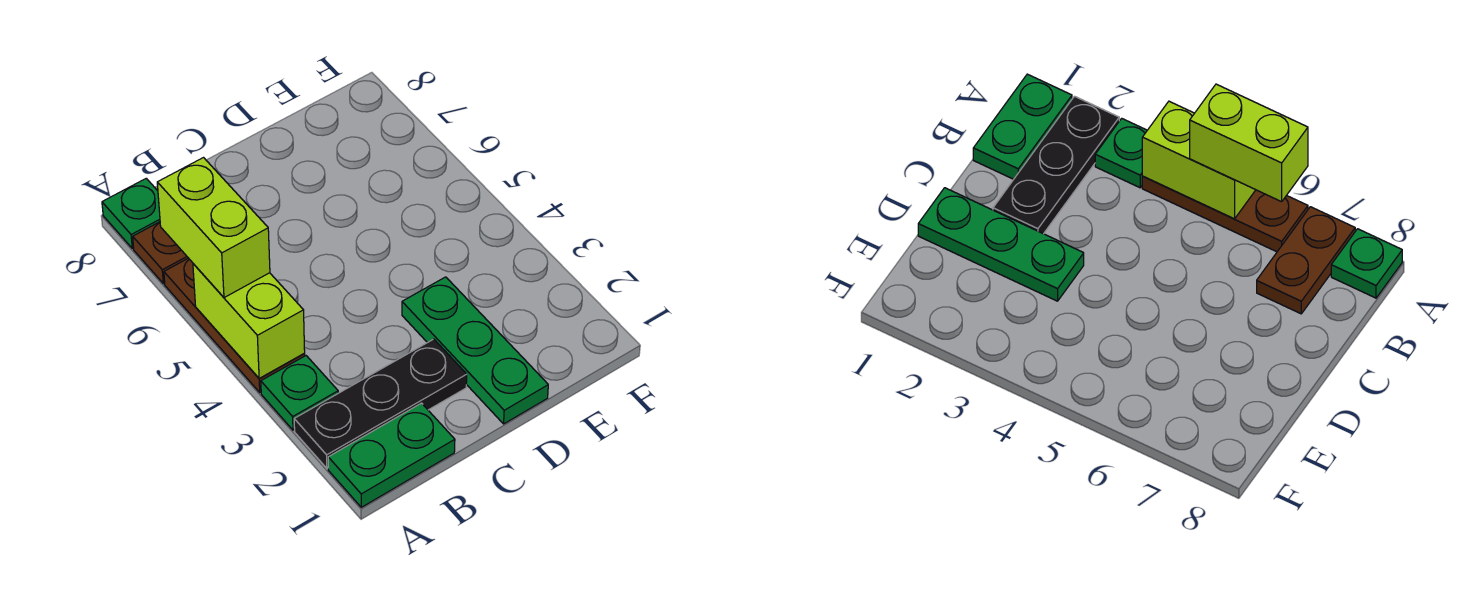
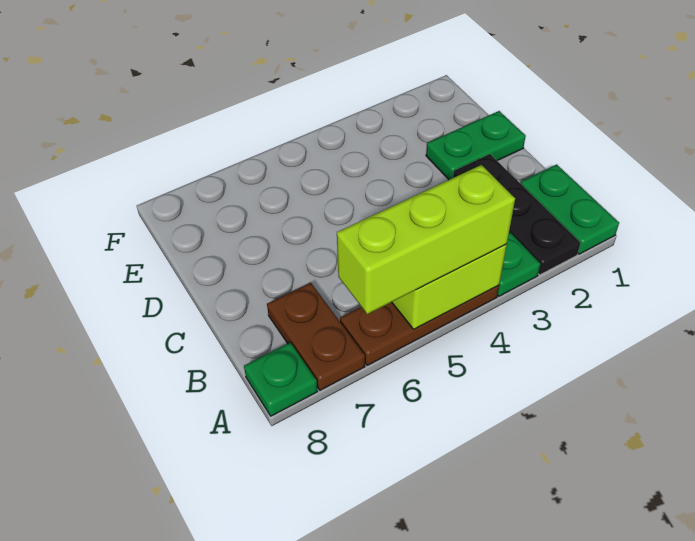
lime 1x2 brick [157,158,270,298] -> lime 1x3 brick [337,165,515,314]
green 1x3 plate [402,277,548,424] -> green 1x2 plate [426,111,526,180]

